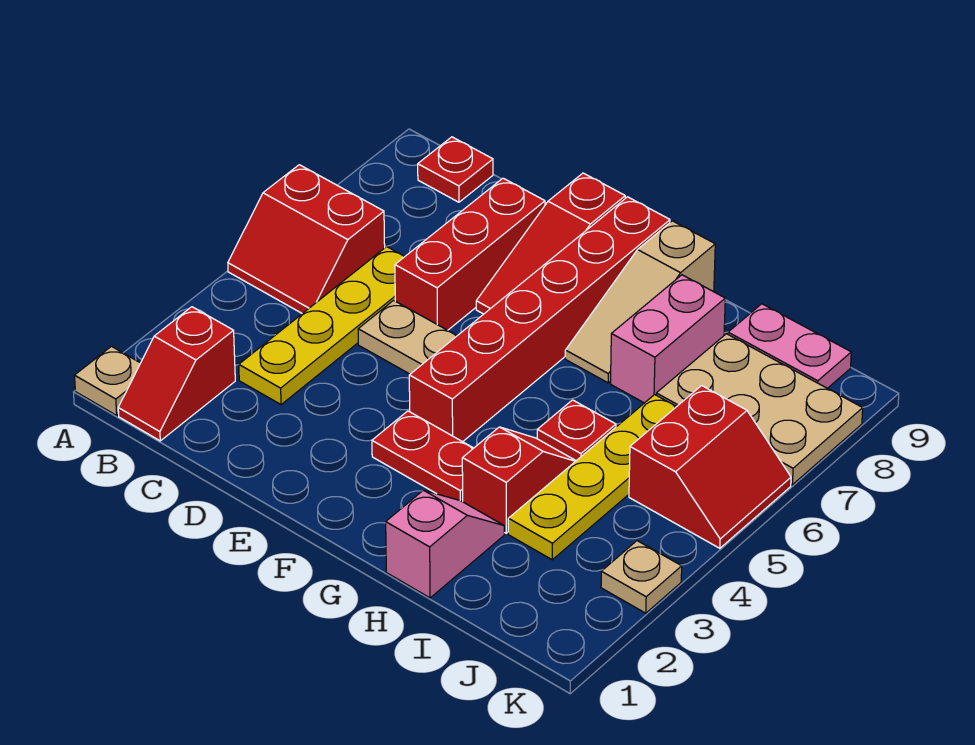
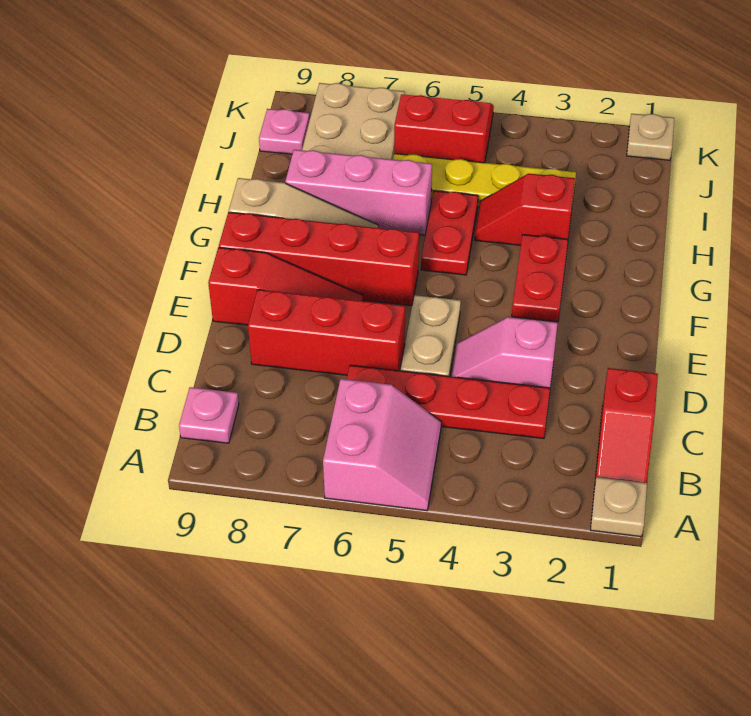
red 2x2 slope [228,165,385,314] -> pink 2x2 slope [323,379,441,511]
red 1x2 slope [118,307,235,441] -> red 1x2 slope turned to [595,368,658,483]
red 1x1 plate [418,137,493,202] -> pink 1x1 plate [179,387,239,443]
yellow 1x4 plate [239,247,405,405] -> red 1x4 plate [347,365,550,439]
red 1x6 brick [409,197,670,442] -> red 1x4 brick [219,212,419,306]
pink 1x2 slope [386,490,504,598] -> pink 1x2 slope moved to [451,317,557,388]
red 1x1 plate [537,400,616,461] -> red 1x2 plate [421,191,478,275]
pink 1x2 brick [611,275,725,403] -> pink 1x3 brick [285,150,432,235]
pink 1x2 plate [728,304,851,388] -> pink 1x1 plate [259,109,310,154]
tan 1x1 plate [601,541,682,613] -> tan 1x1 plate moved to [627,114,674,160]

